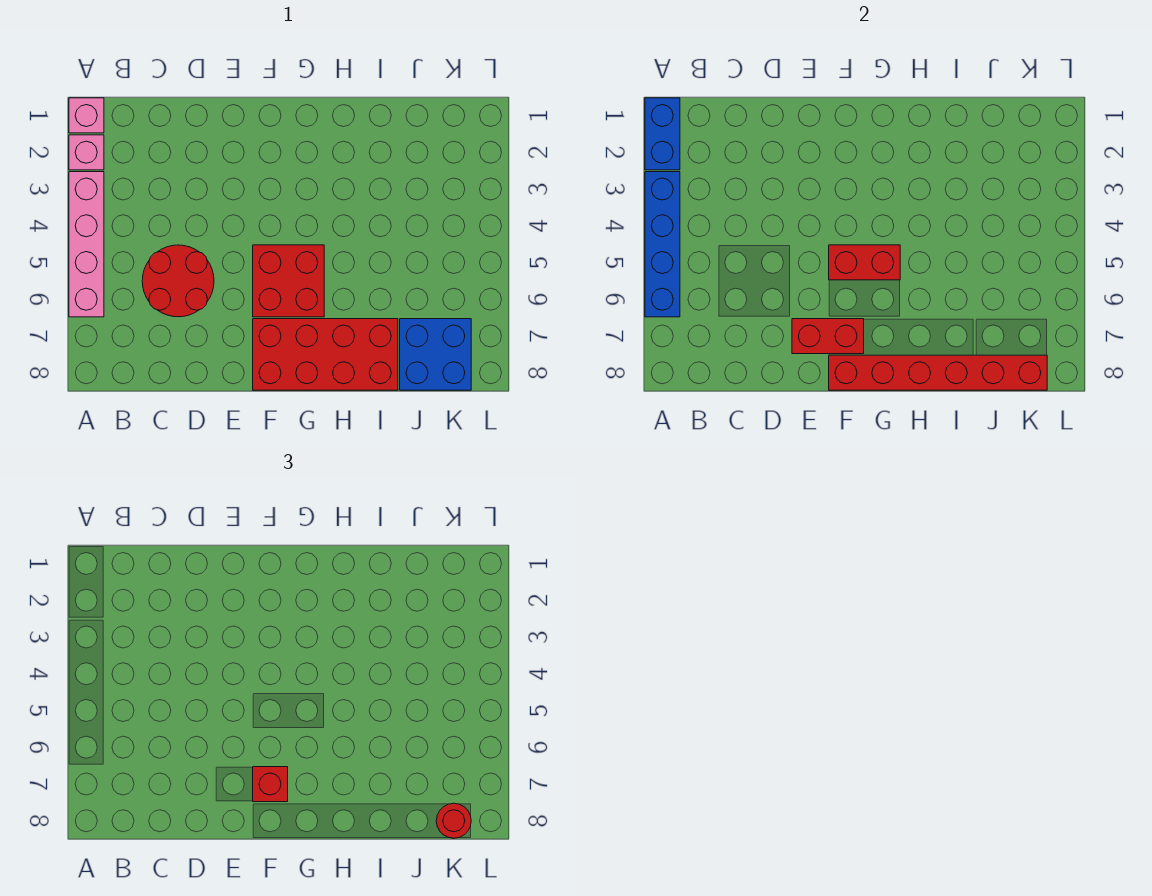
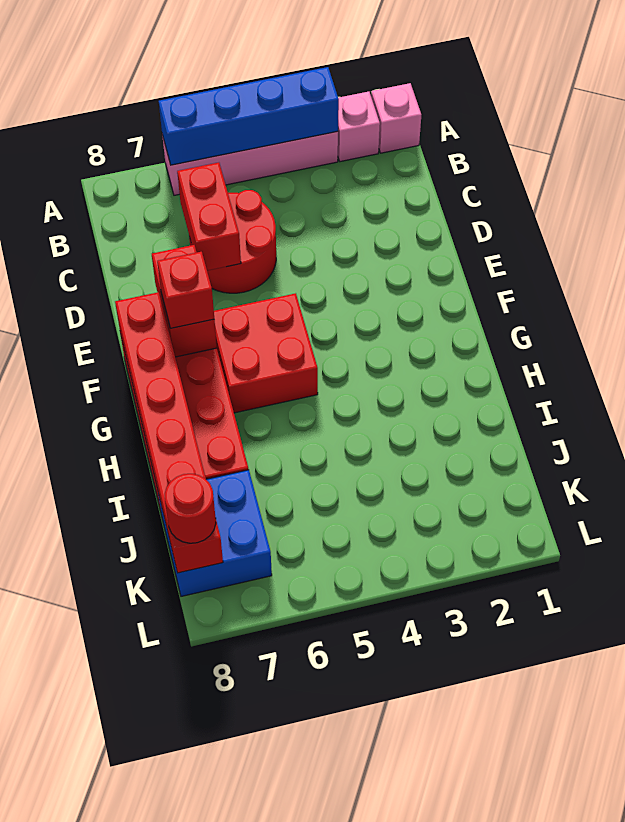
blue 1x2 brick [645,98,680,170] -> none
red 1x2 brick [829,245,900,280] -> red 1x2 brick moved to [177,163,241,271]

